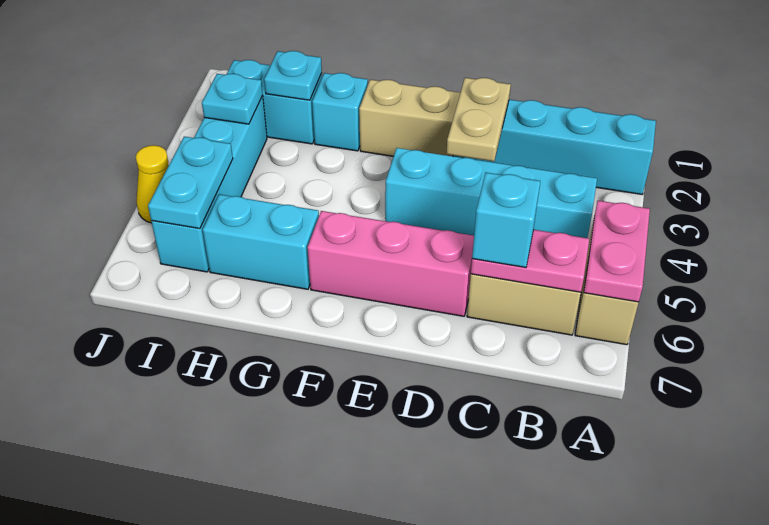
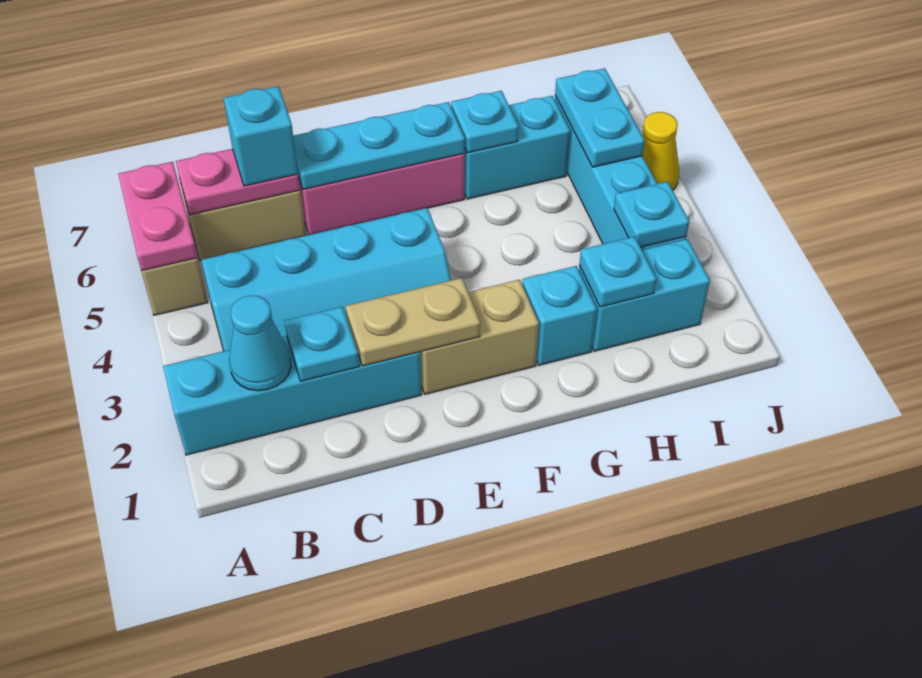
none -> cyan 1x1 cone [229,295,291,391]
none -> cyan 1x1 plate [284,307,359,381]
tan 1x2 plate [446,78,511,161] -> tan 1x2 plate turned to [346,278,480,366]
none -> cyan 1x3 plate [293,102,465,189]
none -> cyan 1x1 plate [451,91,519,153]

